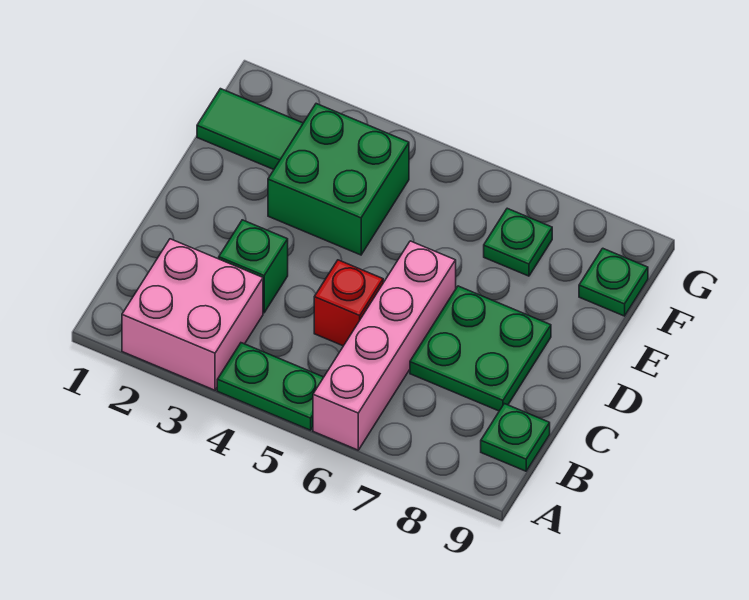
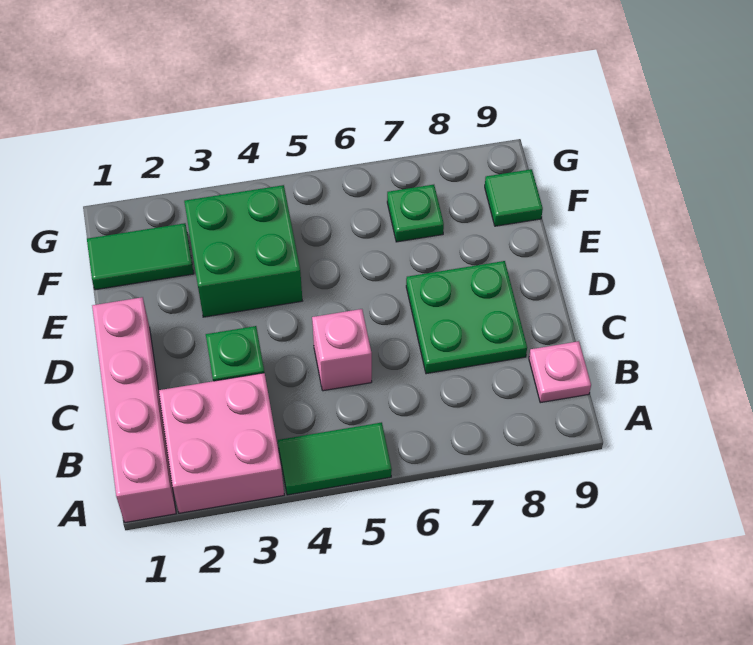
green 1x2 plate [217,343,324,430] -> green 1x2 tile [278,422,392,495]
pink 1x4 brick [313,241,456,450] -> pink 1x4 brick moved to [92,297,176,523]
green 1x1 plate [481,404,550,471] -> pink 1x1 plate [529,341,591,403]
red 1x1 brick [314,260,383,346] -> pink 1x1 brick [312,309,372,391]
green 1x1 plate [579,248,648,316] -> green 1x1 tile [485,169,543,226]

